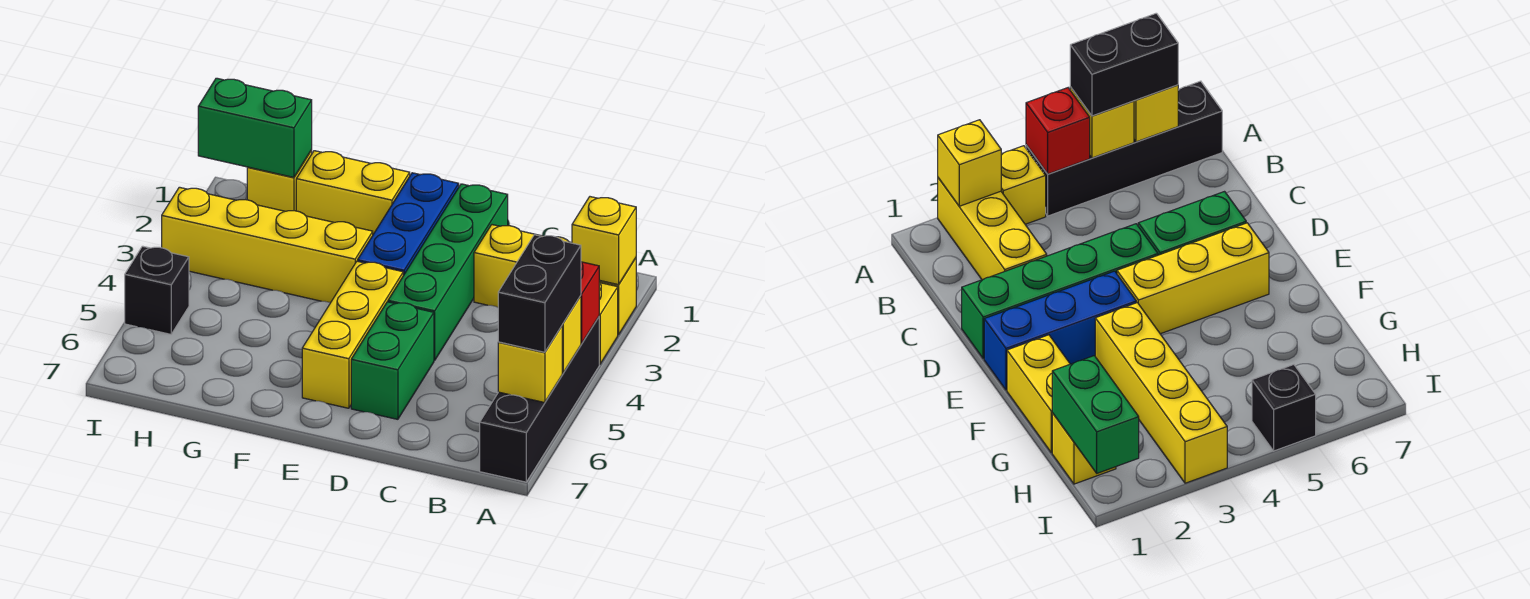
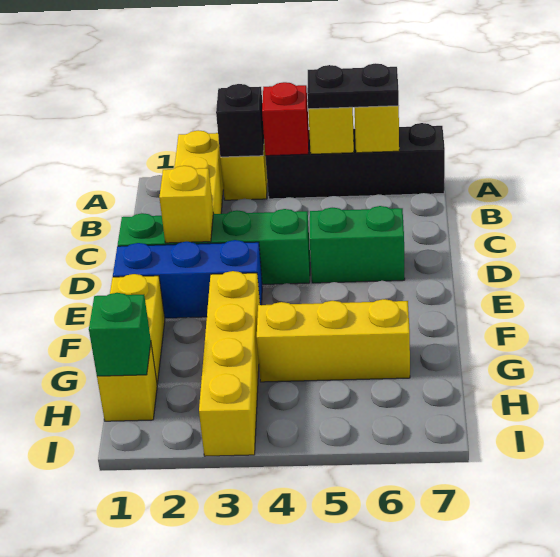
yellow 1x1 brick [572,197,636,285] -> yellow 1x1 brick moved to [159,166,213,243]
black 1x2 brick [498,235,581,352] -> black 1x2 plate [307,63,399,109]
yellow 1x3 brick [302,261,403,408] -> yellow 1x3 brick moved to [257,299,410,382]
green 1x2 brick [198,78,312,177] -> green 1x1 brick [89,293,151,376]
black 1x1 brick [125,246,189,334] -> black 1x1 brick moved to [216,84,264,157]

